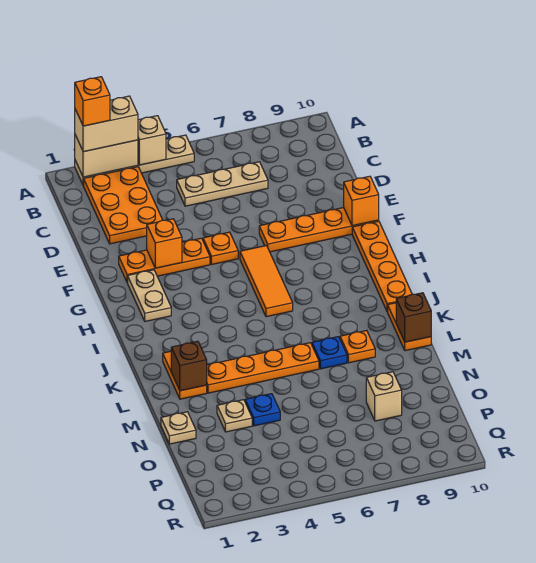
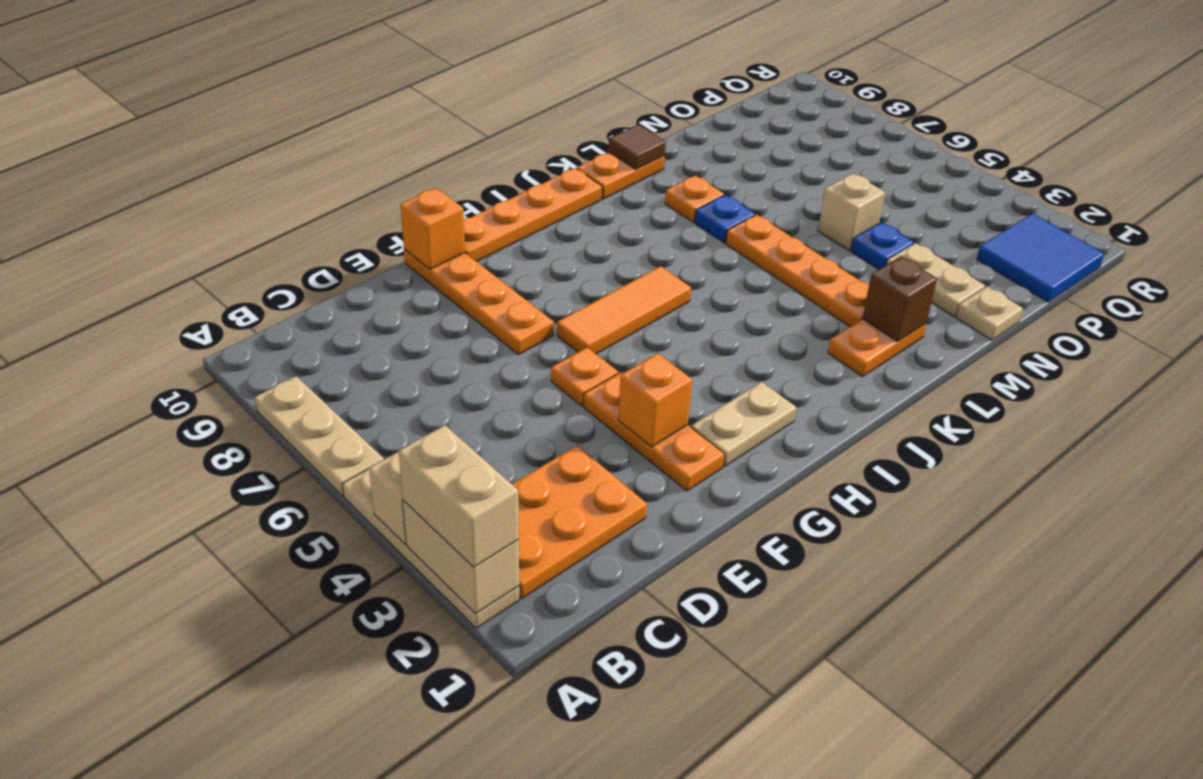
orange 1x1 brick [75,77,110,126] -> none
tan 1x3 plate [177,162,268,206] -> tan 1x3 plate moved to [255,376,384,496]
brown 1x1 brick [396,293,431,342] -> brown 1x1 tile [609,124,666,169]
tan 1x1 plate [217,400,252,432] -> tan 1x2 plate [887,243,985,317]
tan 1x1 brick [366,372,402,421] -> tan 1x1 brick moved to [818,173,885,251]
none -> blue 2x2 tile [977,213,1104,302]

